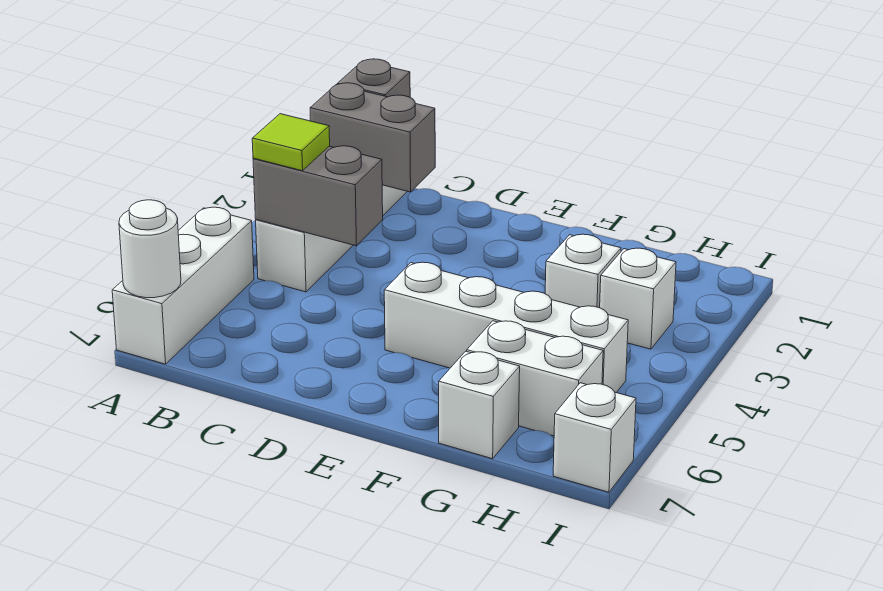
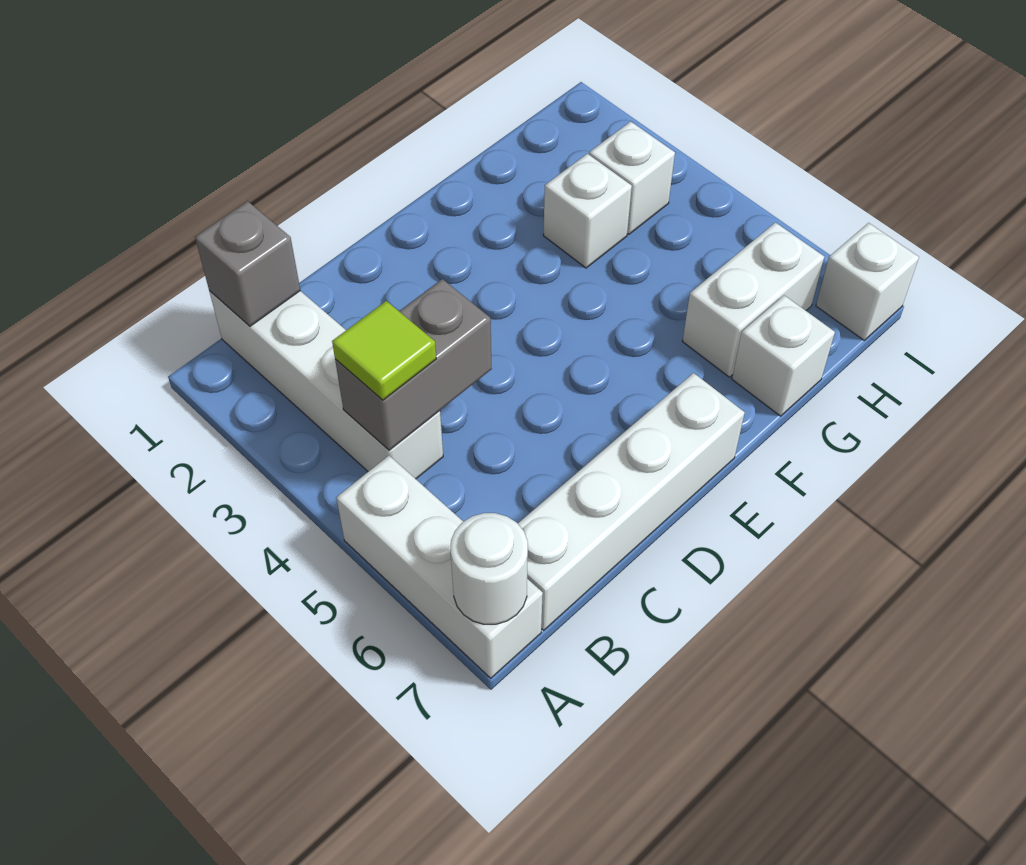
grey 1x2 brick [310,83,435,192] -> none
white 1x4 brick [384,262,628,393] -> white 1x4 brick moved to [518,373,745,630]

